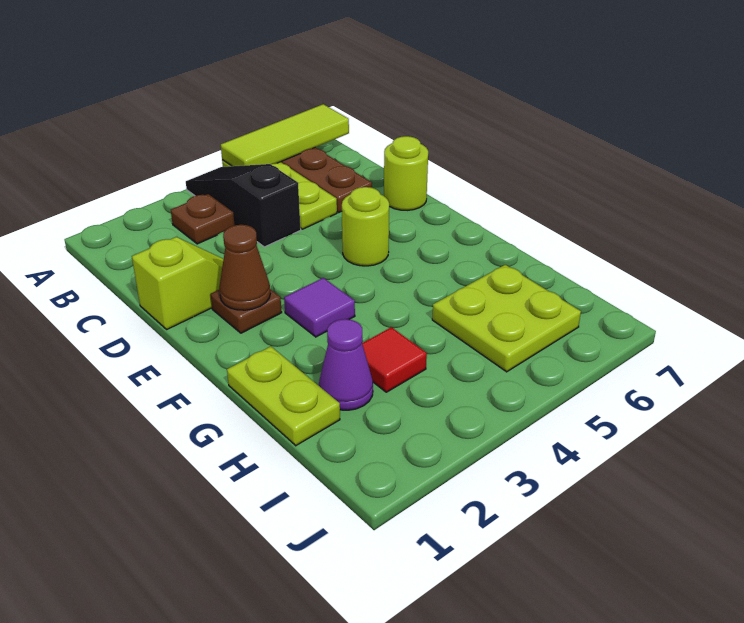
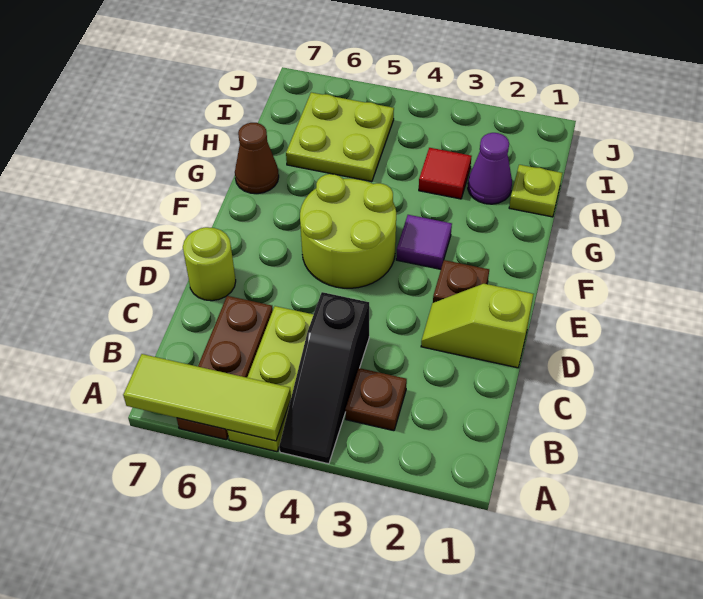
brown 1x1 cone [219,225,270,310] -> brown 1x1 cone moved to [235,123,279,194]
lime 1x1 round brick [342,187,389,266] -> lime 2x2 round brick [300,174,396,288]
lime 1x2 plate [227,346,340,446] -> lime 1x1 plate [509,165,562,217]

